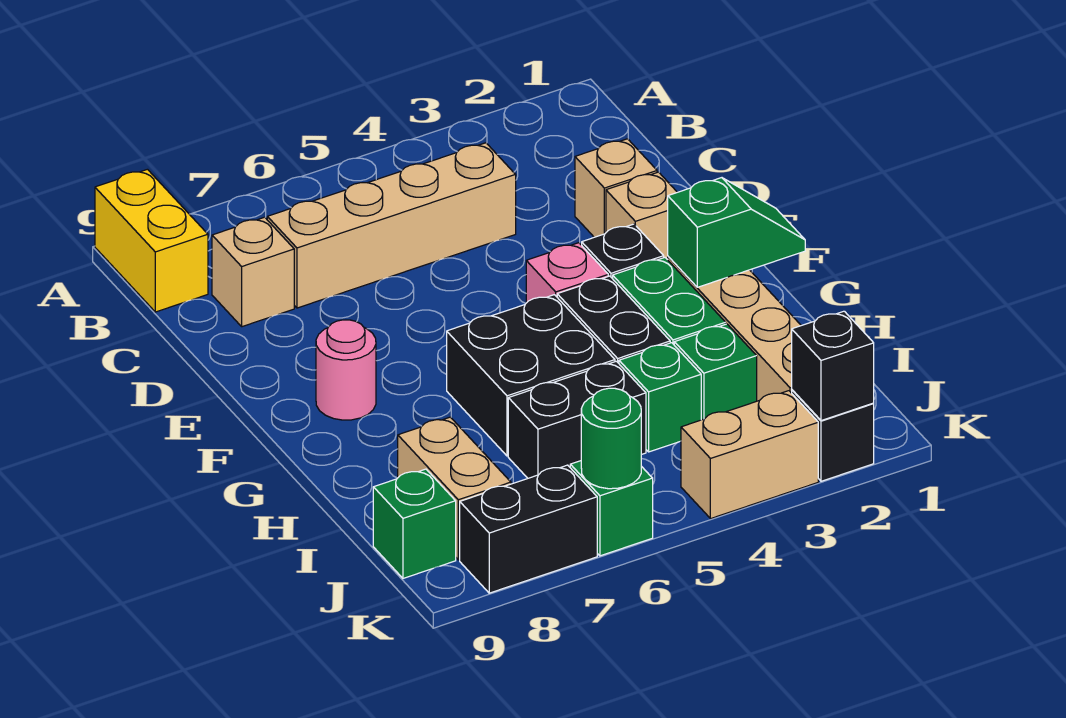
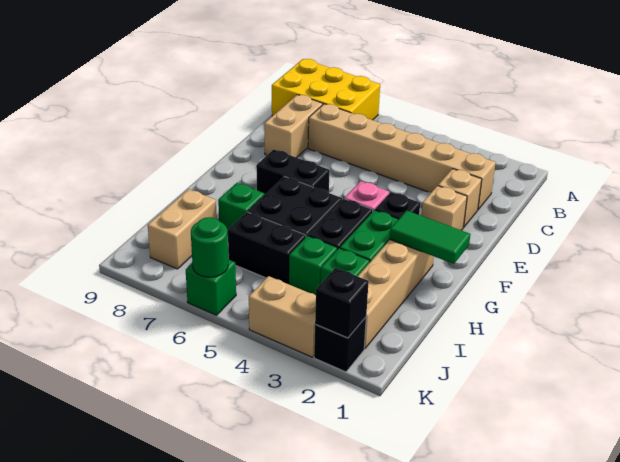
yellow 1x2 brick [95,169,208,312] -> yellow 2x3 brick [272,59,380,120]
tan 1x4 brick [267,143,516,308] -> tan 1x6 brick [308,104,496,210]
tan 1x1 brick [212,217,294,327] -> tan 1x2 brick [264,95,323,158]
pink 1x1 round brick [316,320,376,420] -> none
green 1x2 slope [668,178,805,287] -> green 1x2 tile [390,211,470,264]
green 1x1 brick [373,469,456,578] -> green 1x1 brick moved to [218,183,264,235]
black 1x2 brick [460,465,597,593] -> black 1x2 brick moved to [256,149,330,195]

